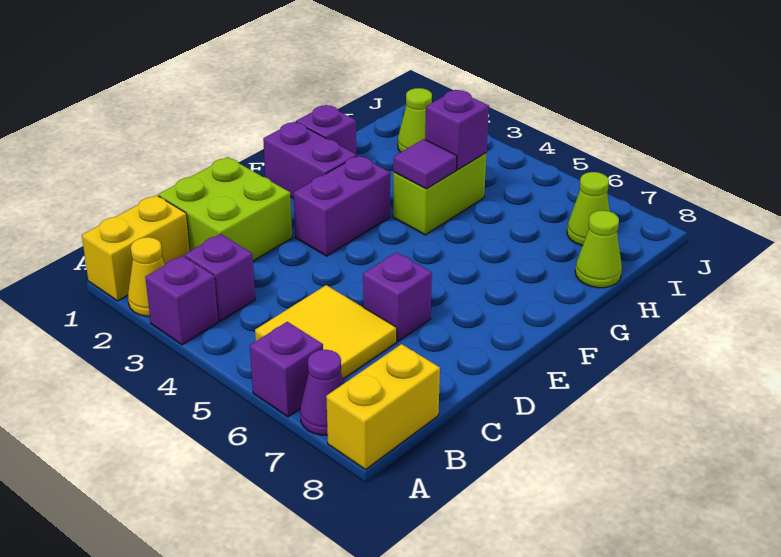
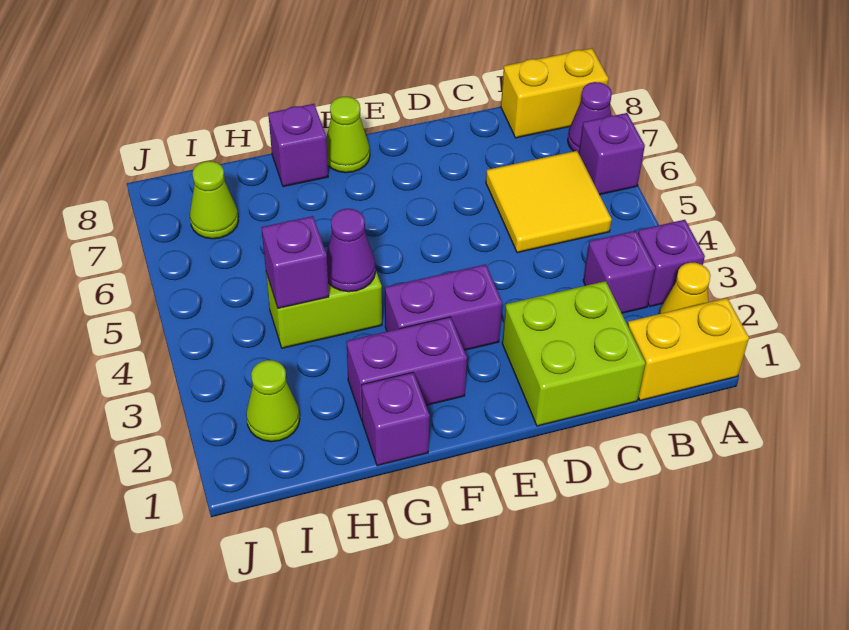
purple 1x1 brick [363,252,432,341] -> purple 1x1 brick moved to [268,104,328,187]
purple 1x2 brick [263,122,357,199] -> purple 1x2 brick turned to [347,317,467,420]
purple 1x1 tile [393,139,457,189] -> purple 1x1 cone [326,209,376,292]
lime 1x1 cone [575,210,622,288] -> lime 1x1 cone moved to [326,97,370,173]

